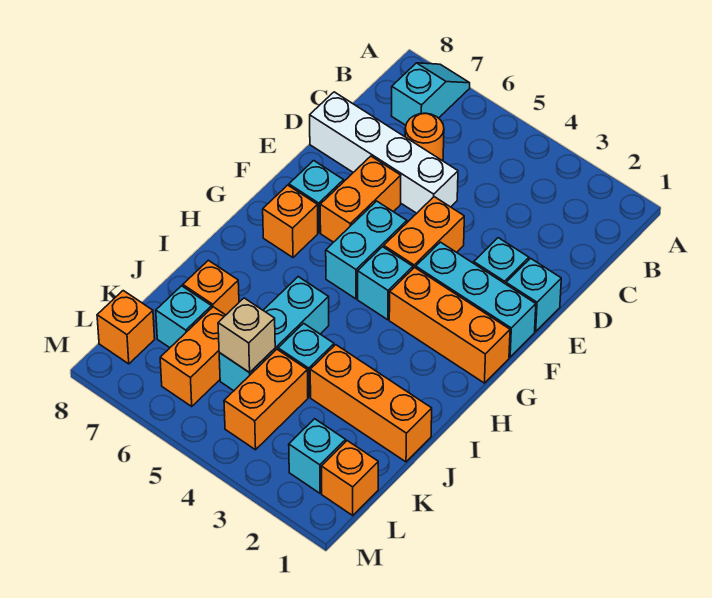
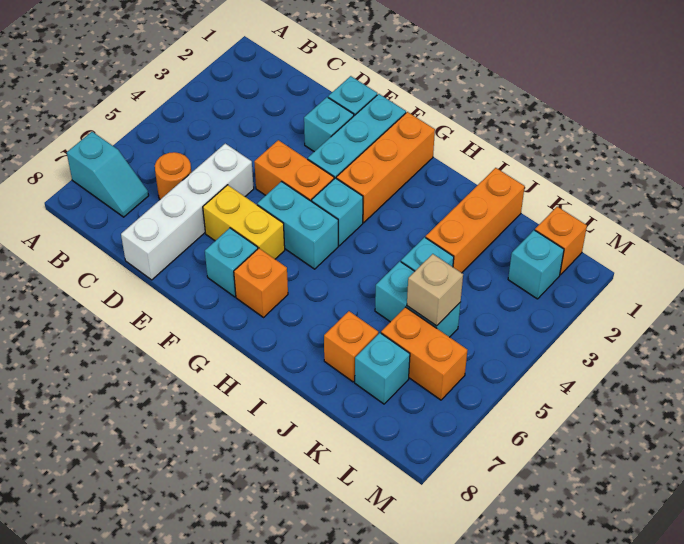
cyan 1x2 slope [392,63,470,125] -> cyan 1x2 slope turned to [67,132,149,217]
orange 1x2 brick [320,156,401,242] -> yellow 1x2 brick [203,185,285,259]
cyan 1x3 brick [219,277,329,391] -> cyan 1x2 brick [375,261,460,337]
orange 1x2 brick [224,349,308,450] -> none
orange 1x1 brick [97,291,155,364] -> none

